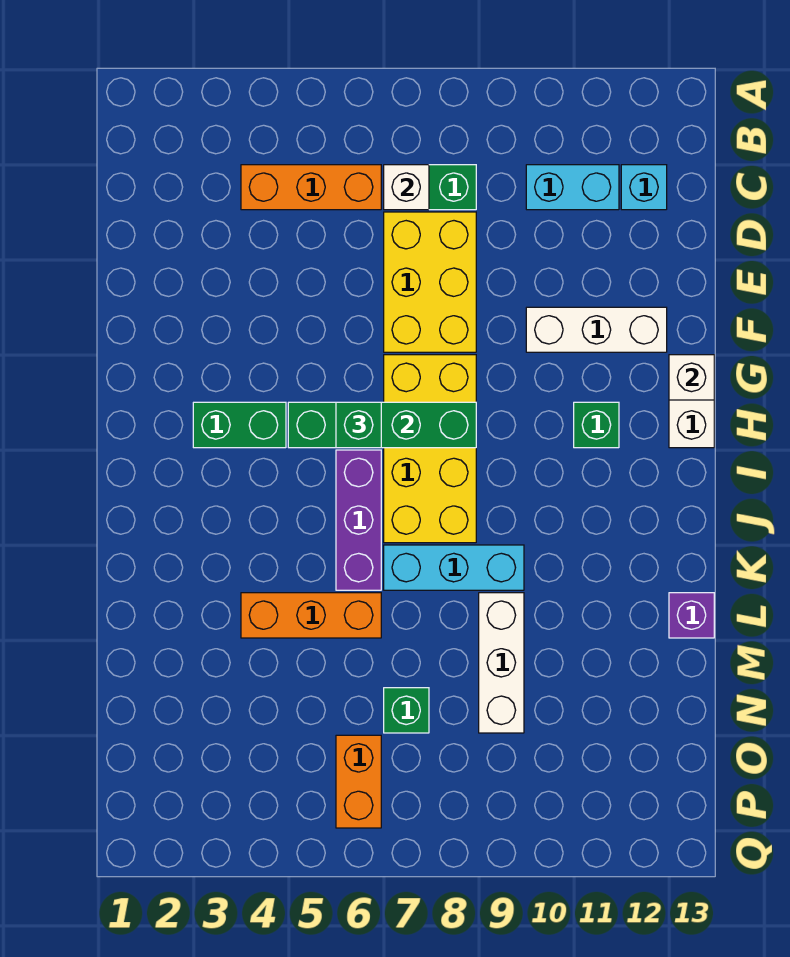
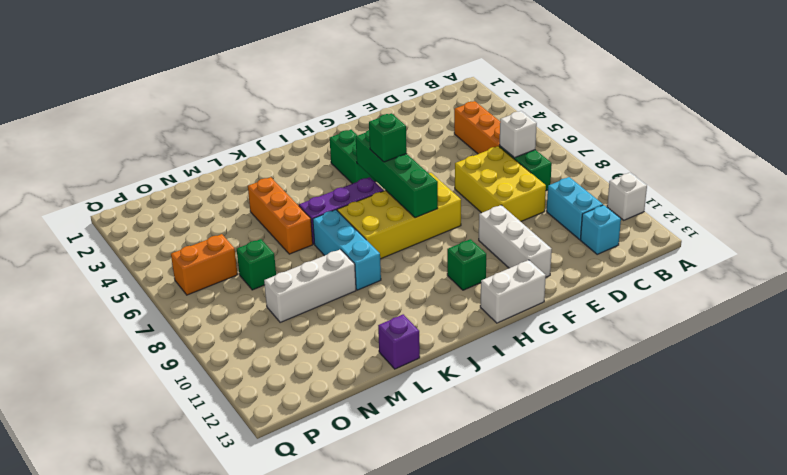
yellow 2x3 brick [384,212,476,352] -> yellow 2x3 brick turned to [455,146,546,222]
white 1x1 brick [669,355,714,400] -> white 1x1 brick moved to [607,173,647,220]

